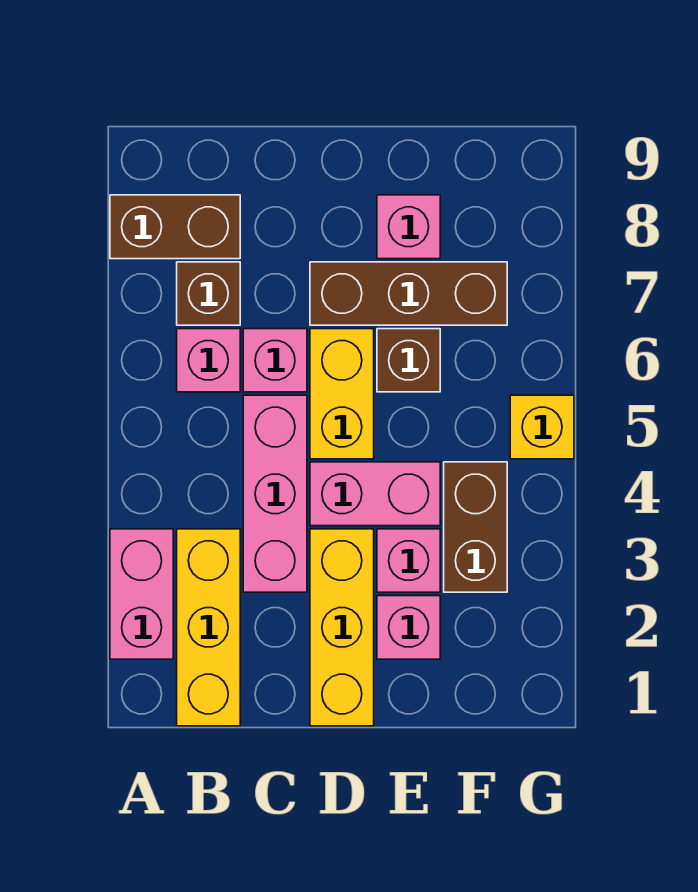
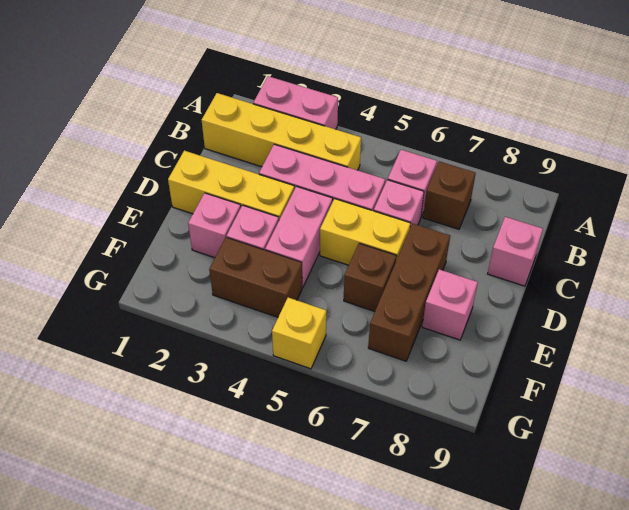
brown 1x2 brick [110,195,240,259] -> none
yellow 1x3 brick [177,529,240,726] -> yellow 1x4 brick [202,93,361,170]
none -> pink 1x1 brick [488,217,543,286]

